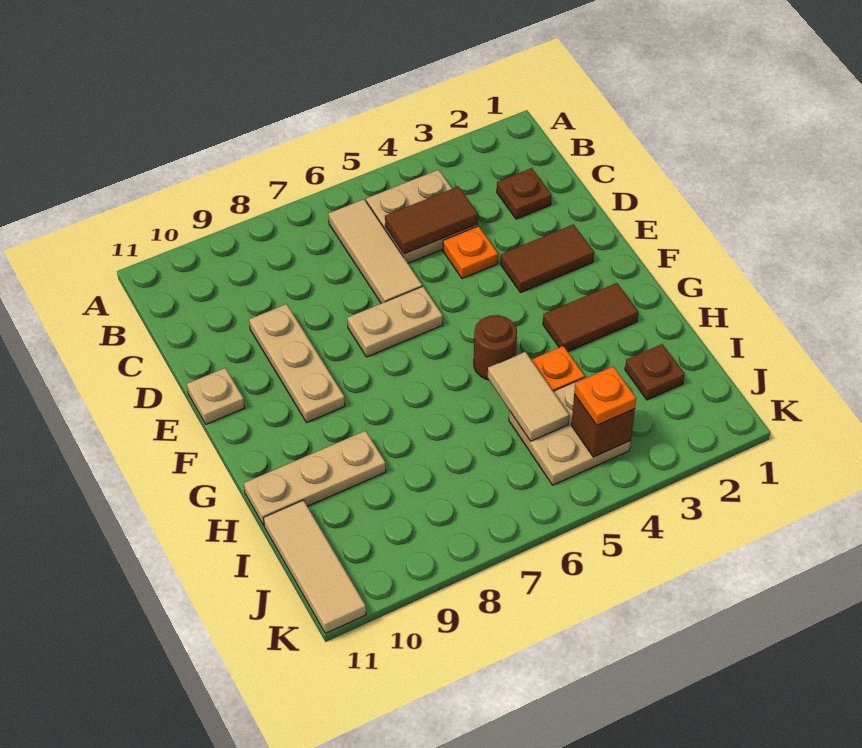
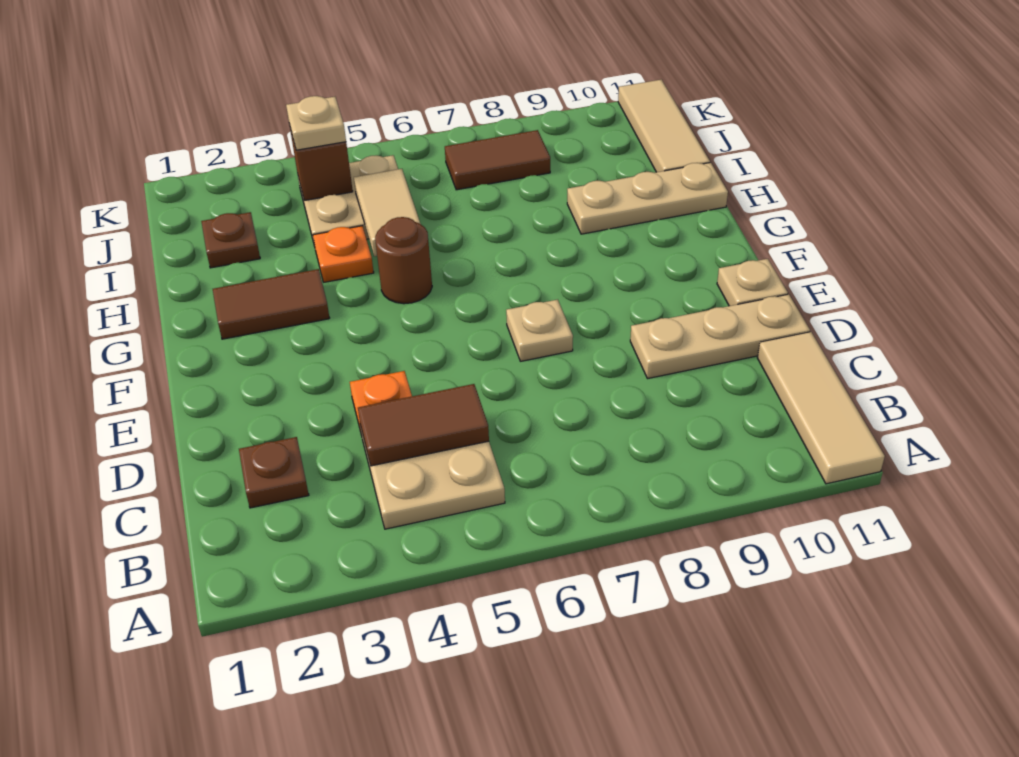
tan 1x3 tile [328,199,422,303] -> tan 1x3 tile moved to [757,332,885,484]
tan 1x3 plate [249,304,345,422] -> tan 1x3 plate turned to [630,294,810,379]
brown 1x2 tile [501,224,594,293] -> brown 1x2 tile moved to [445,130,550,190]
tan 1x2 plate [347,286,443,357] -> tan 1x1 plate [506,300,573,361]
orange 1x1 plate [574,366,636,425] -> tan 1x1 plate [286,96,346,150]

